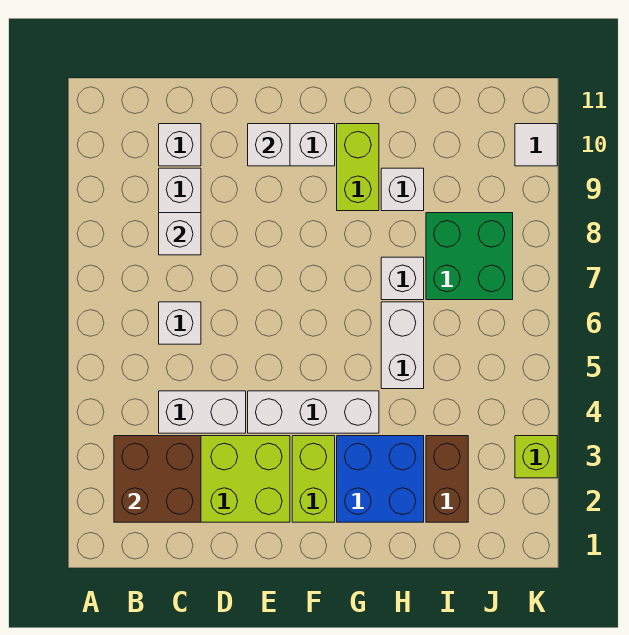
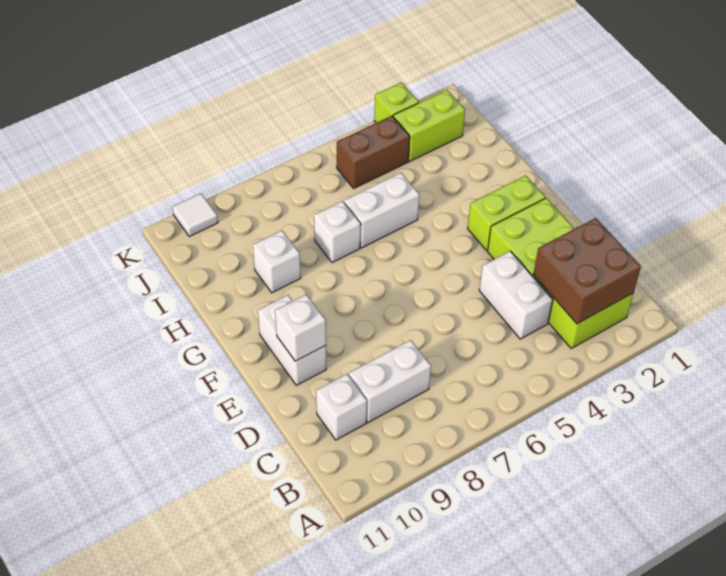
white 1x1 brick [159,302,201,344] -> none
white 1x1 brick [159,213,201,255] -> none
white 1x3 brick [248,391,379,433] -> none
blue 2x2 brick [337,436,424,522] -> none
lime 1x2 brick [337,124,379,211] -> lime 1x2 brick moved to [393,90,465,161]
brown 1x2 brick [426,436,468,522] -> brown 1x2 brick moved to [337,116,410,188]
green 2x2 brick [426,213,513,300] -> none

